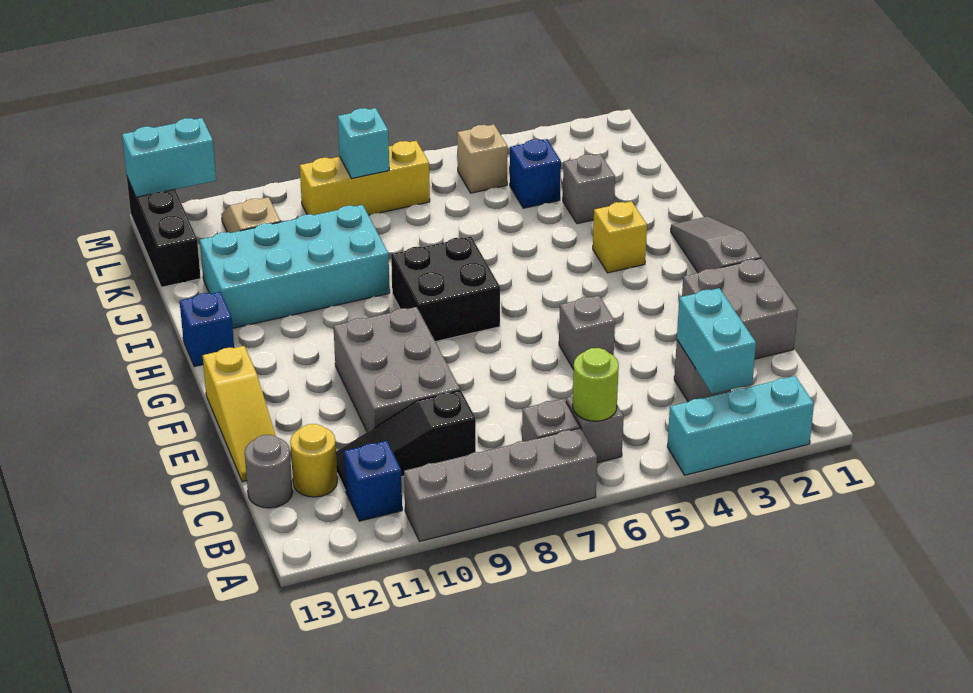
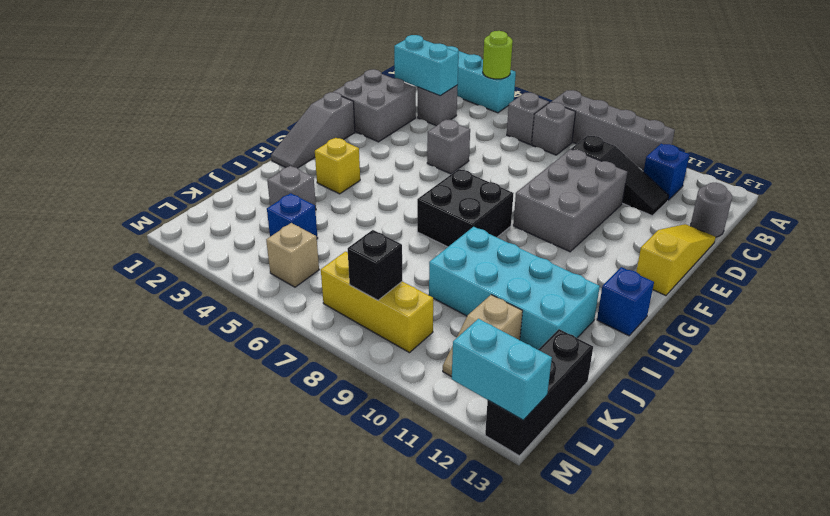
cyan 1x2 brick [677,288,756,394] -> cyan 1x2 brick turned to [394,35,459,96]
lime 1x1 round brick [573,348,619,421] -> lime 1x1 round brick moved to [483,31,513,79]
yellow 1x1 round brick [290,424,337,497] -> none
cyan 1x1 brick [338,108,389,179] -> black 1x1 brick [348,230,402,300]

